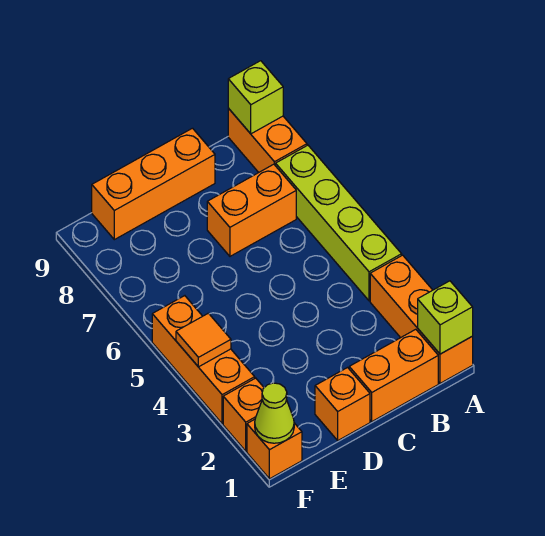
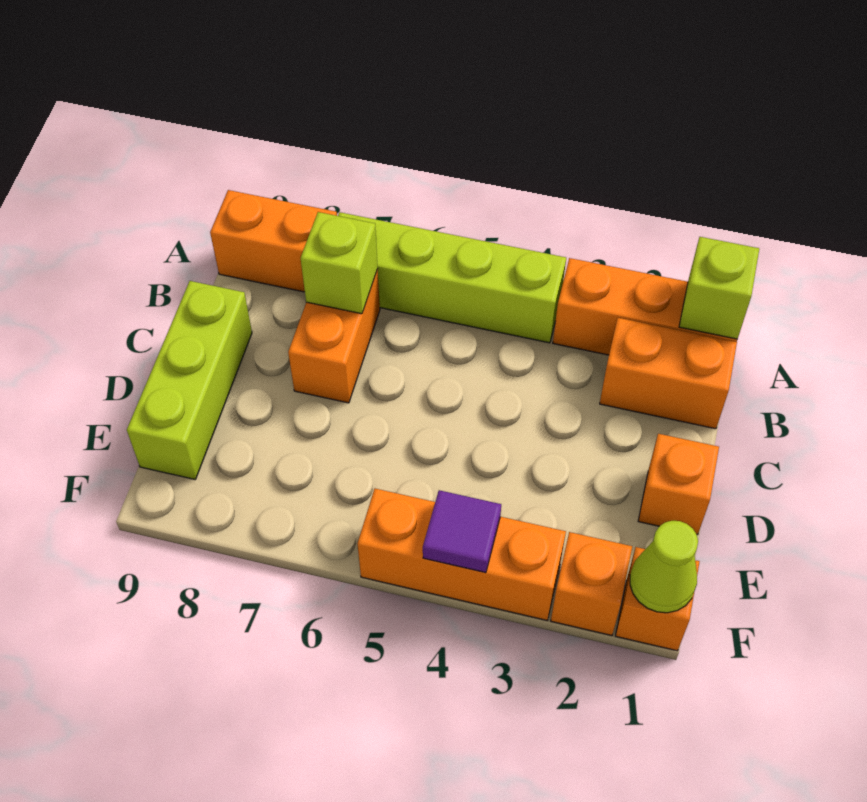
lime 1x1 brick [228,61,283,134] -> lime 1x1 brick moved to [301,212,378,314]
orange 1x2 brick [349,329,438,421] -> orange 1x2 brick turned to [600,318,737,429]
orange 1x3 brick [92,128,215,240] -> lime 1x3 brick [127,281,252,479]
orange 1x1 tile [176,313,231,367] -> purple 1x1 tile [423,490,501,573]

